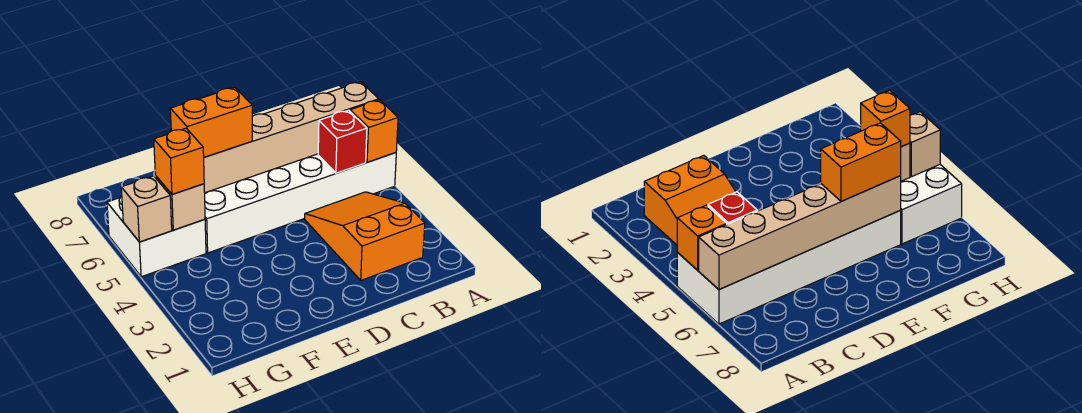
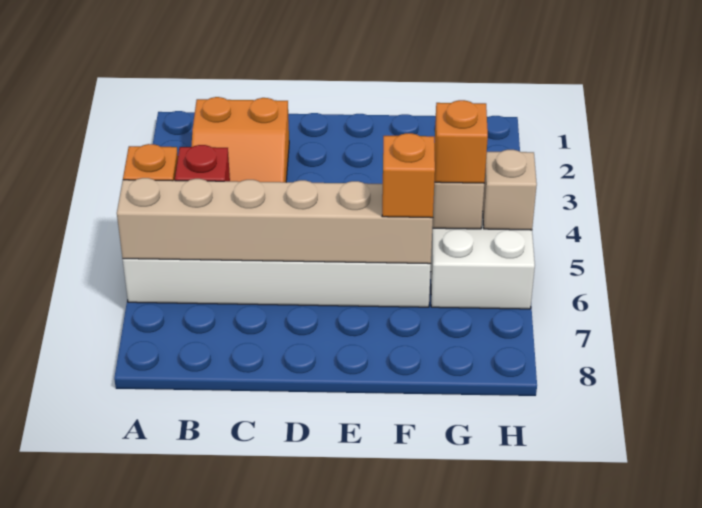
orange 1x2 brick [170,87,252,157] -> orange 1x1 brick [382,133,435,218]

